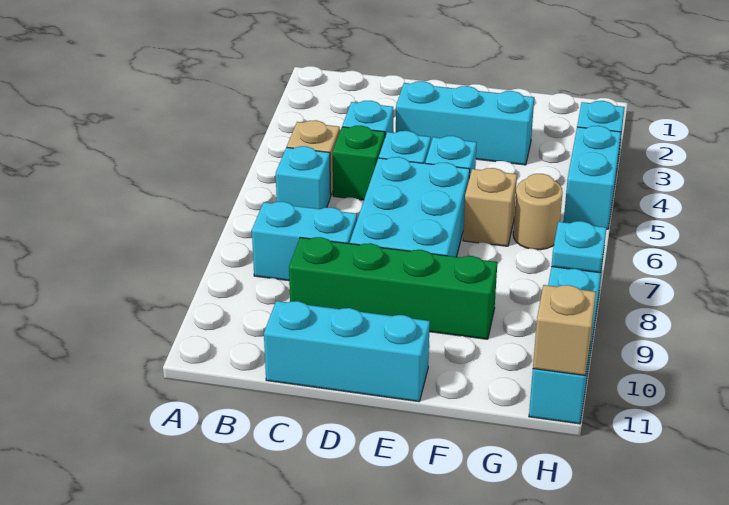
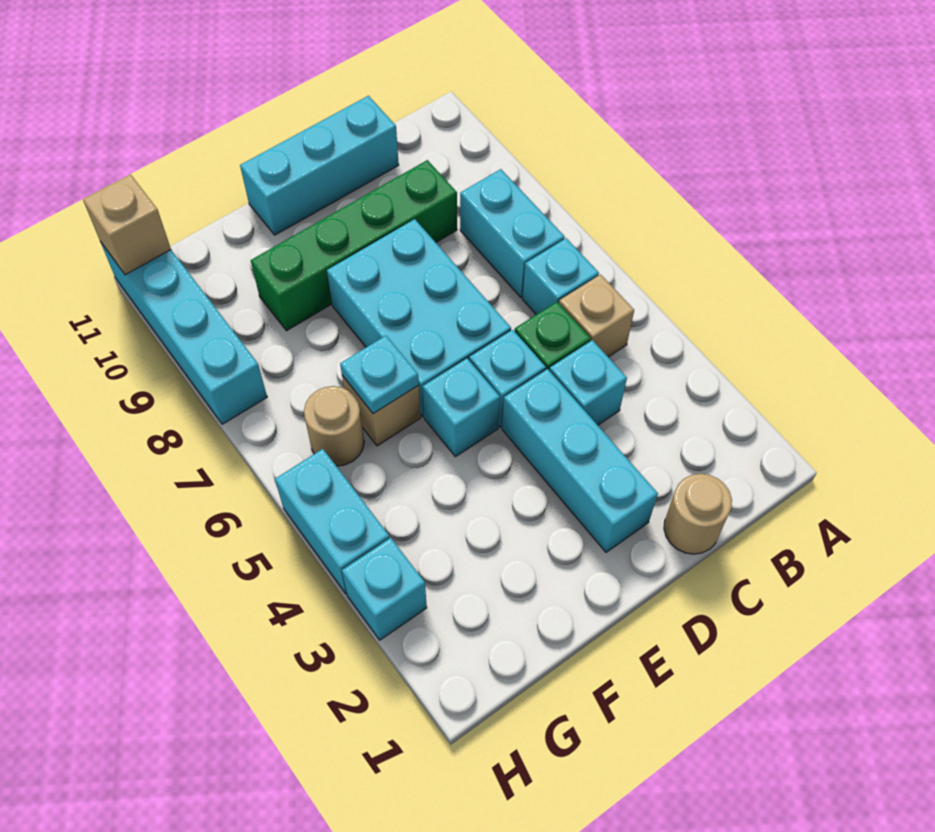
cyan 1x2 brick [252,202,357,281] -> cyan 1x2 brick turned to [460,169,565,297]
none -> tan 1x1 round brick [664,474,732,554]
cyan 1x3 brick [396,81,534,165] -> cyan 1x3 brick turned to [502,369,658,552]
cyan 1x1 plate [551,221,606,273] -> cyan 1x1 plate moved to [340,336,419,414]

